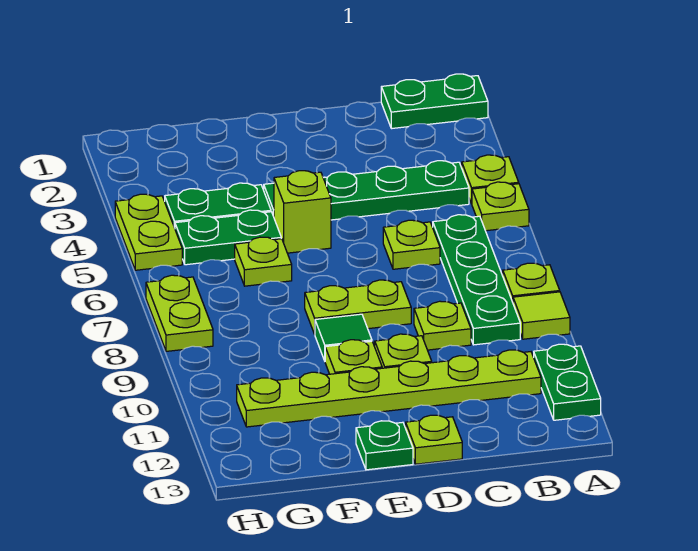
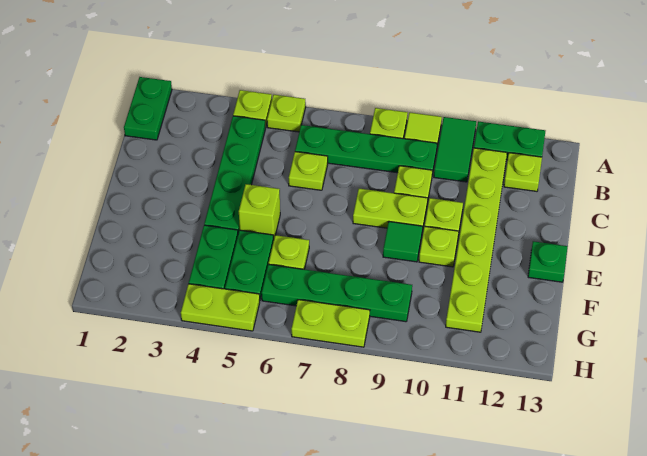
none -> green 1x2 tile [434,117,476,182]
lime 1x2 plate [305,280,411,334] -> lime 1x2 plate turned to [353,189,428,231]
lime 1x1 plate [406,415,462,464] -> lime 1x1 plate moved to [504,153,542,191]
none -> green 1x4 plate [262,264,412,322]

